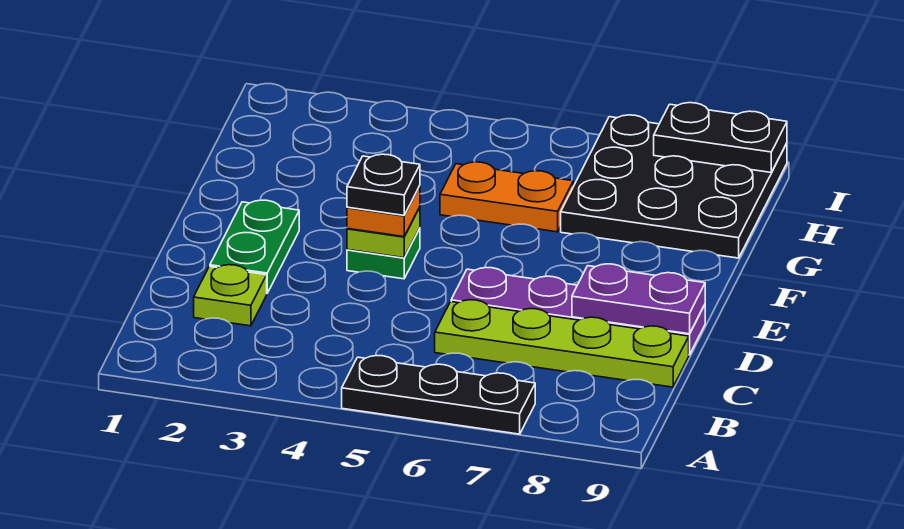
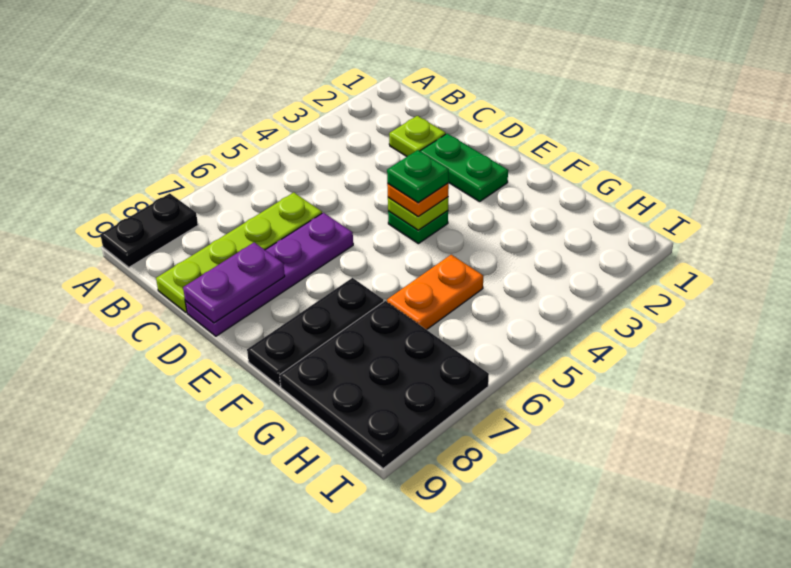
black 1x3 plate [342,356,535,434] -> black 1x3 plate moved to [247,278,384,386]
black 1x1 plate [347,154,420,215] -> green 1x1 plate [387,150,449,203]
black 1x2 plate [654,103,787,172] -> black 1x2 plate moved to [100,193,198,267]

